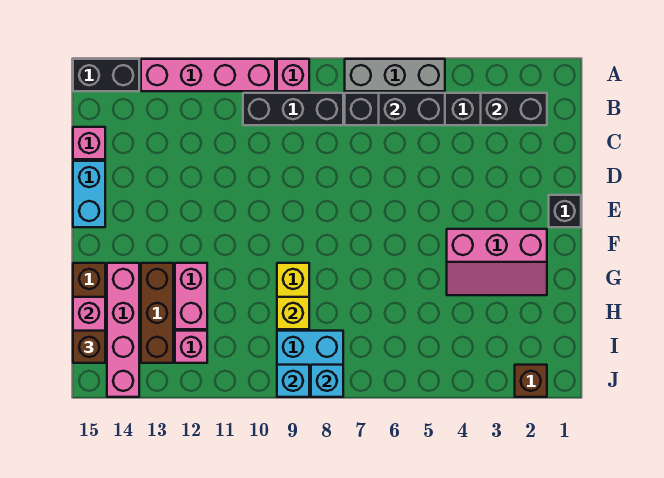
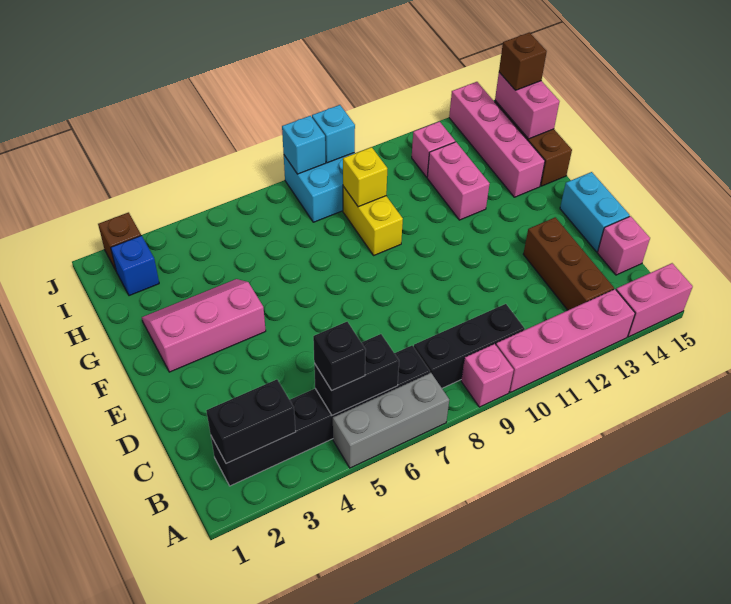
black 1x2 brick [73,59,139,91] -> pink 1x2 brick [616,263,693,337]
black 1x1 brick [549,195,581,227] -> black 1x1 brick moved to [313,322,366,390]
brown 1x3 brick [141,263,173,363] -> brown 1x3 brick moved to [523,217,614,310]
none -> blue 1x1 brick [111,236,159,296]

